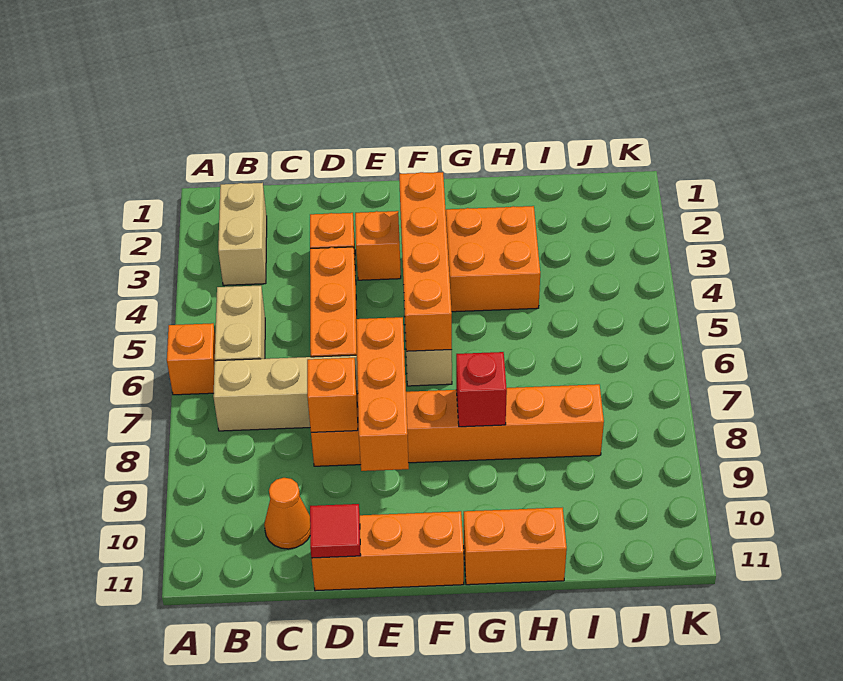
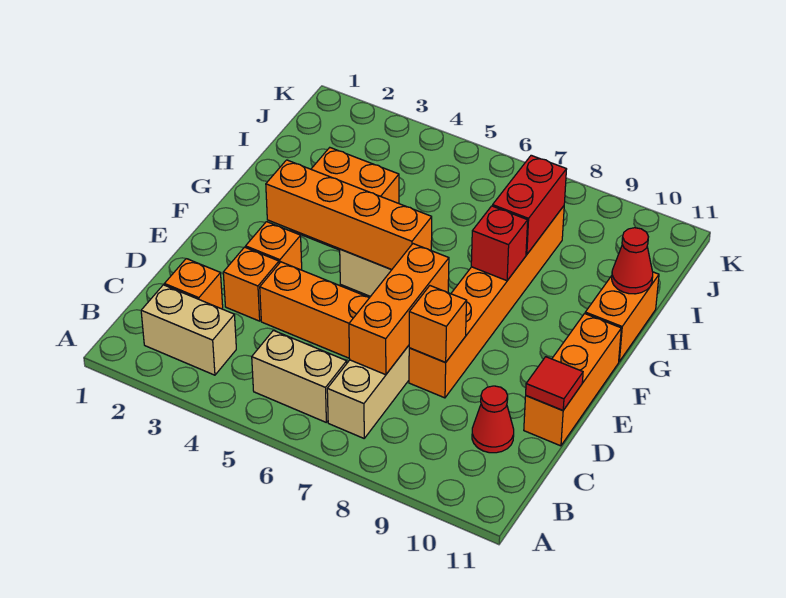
orange 1x1 brick [167,323,215,395] -> orange 1x1 brick moved to [165,259,223,309]
orange 1x1 cone [264,478,310,549] -> red 1x1 cone [472,386,514,453]
orange 1x3 brick [356,317,409,471] -> orange 1x3 brick turned to [349,244,449,375]
none -> red 1x2 brick [493,155,567,254]
none -> red 1x1 cone [612,228,653,294]

